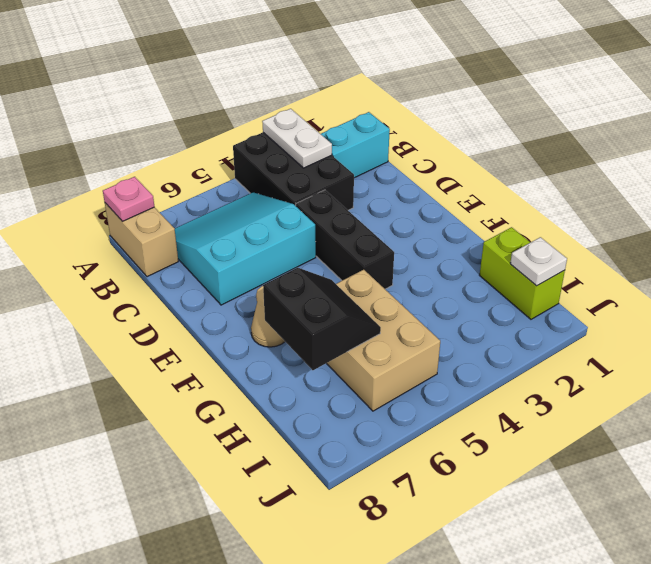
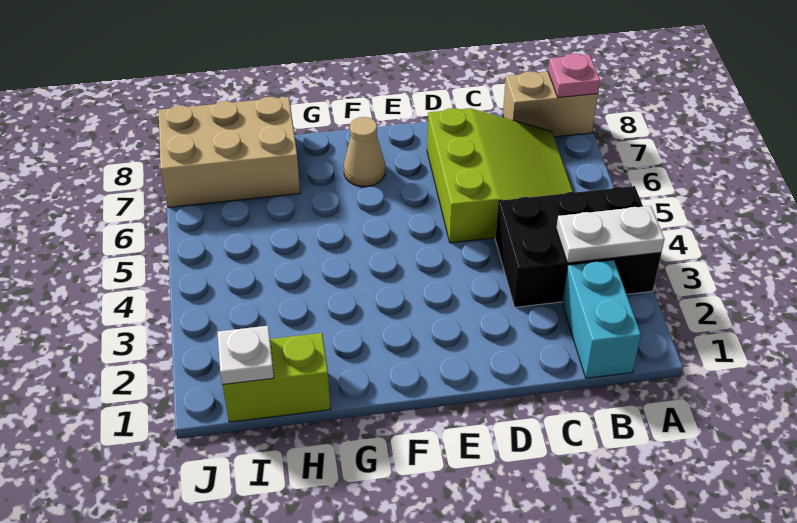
cyan 3x3 slope [175,192,316,305] -> lime 3x3 slope [427,108,573,243]
black 1x3 brick [296,190,394,289] -> none
tan 2x3 brick [326,270,440,411] -> tan 2x3 brick moved to [159,97,300,207]
black 2x2 slope [263,268,381,370] -> none

